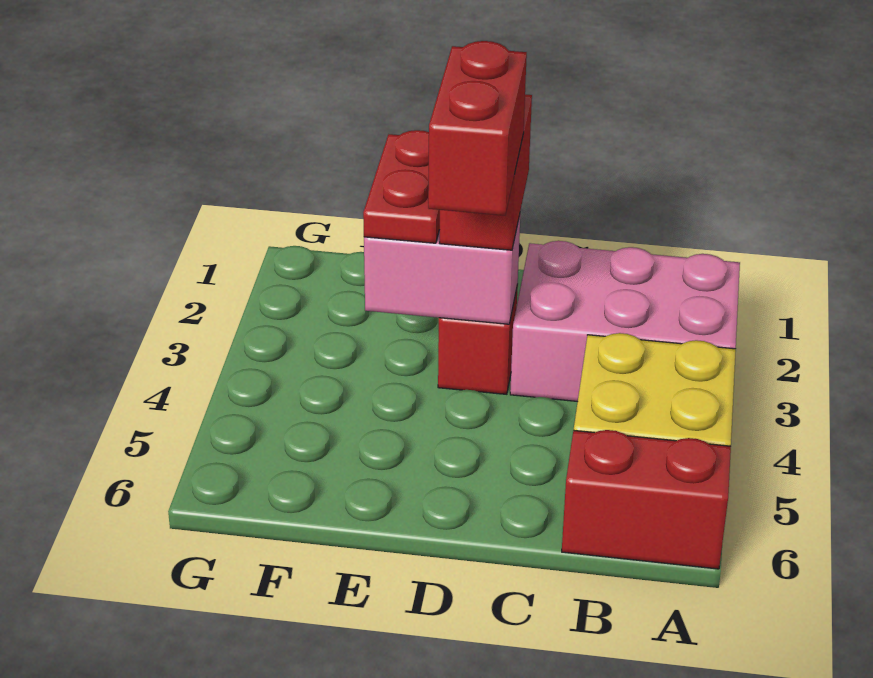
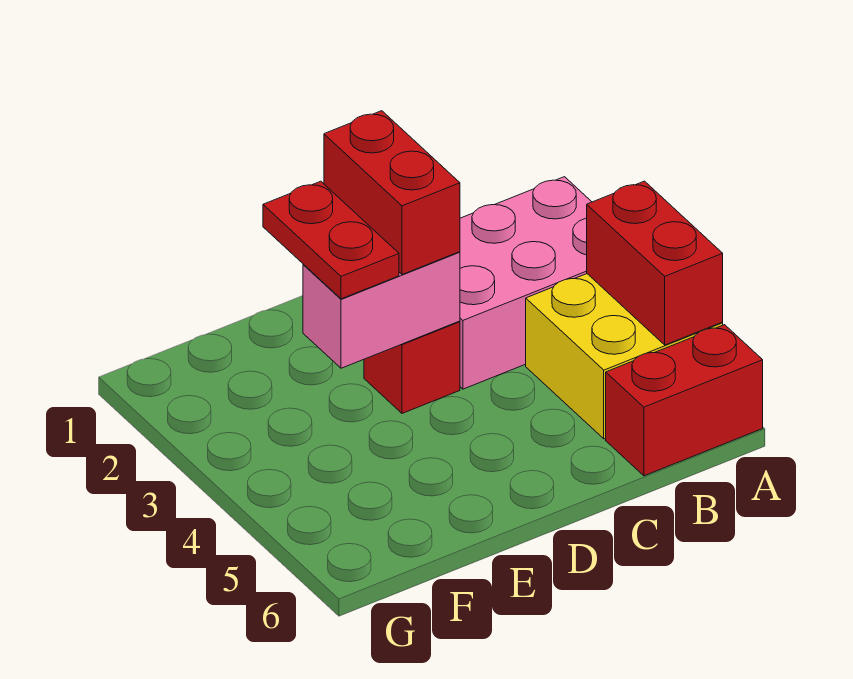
red 1x2 brick [428,41,527,216] -> red 1x2 brick moved to [587,181,723,345]

